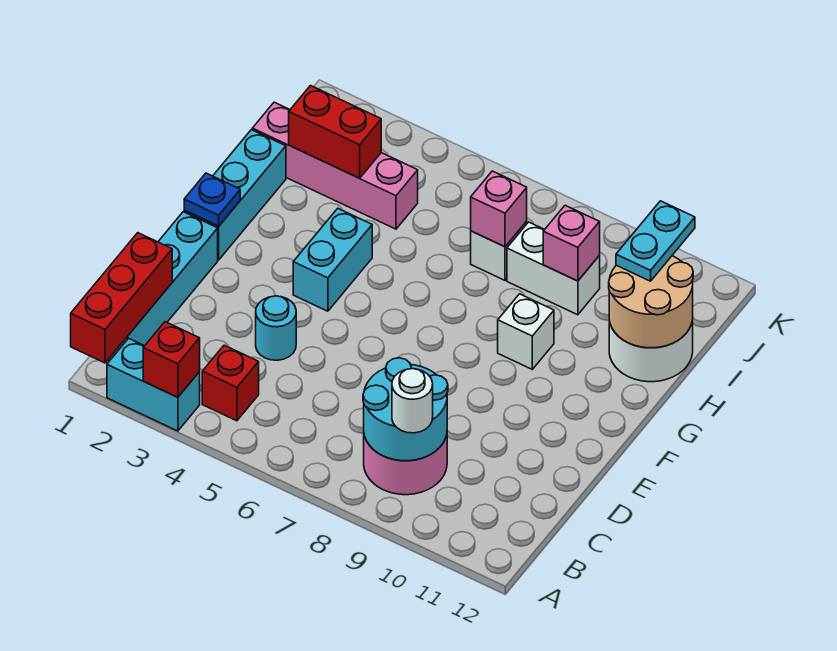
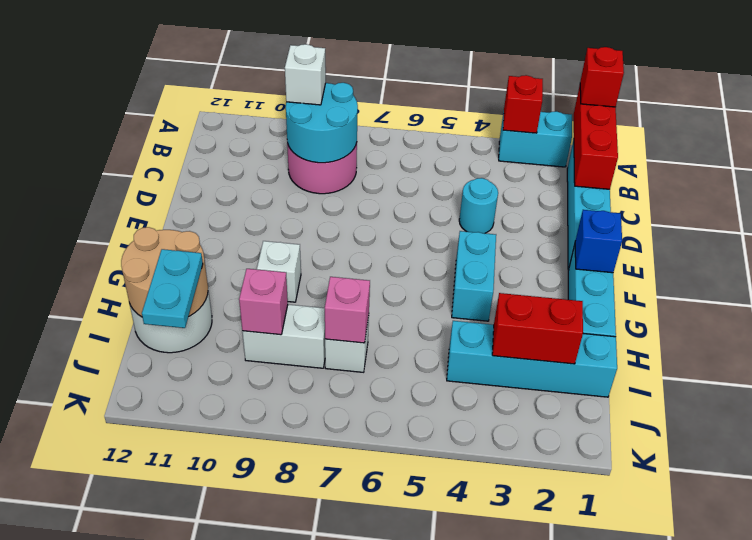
red 1x1 brick [202,345,259,421] -> red 1x1 brick moved to [580,47,624,107]
white 1x1 round brick [392,368,433,433] -> white 1x1 brick [285,44,326,105]
blue 1x1 plate [184,173,240,226] -> blue 1x1 brick [575,210,622,273]
pink 1x4 brick [252,102,418,229] -> cyan 1x4 brick [447,321,617,397]

